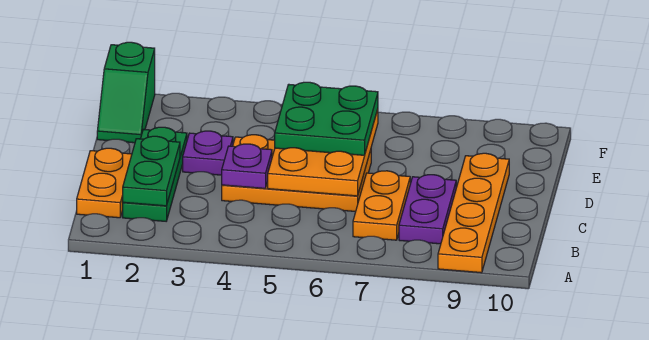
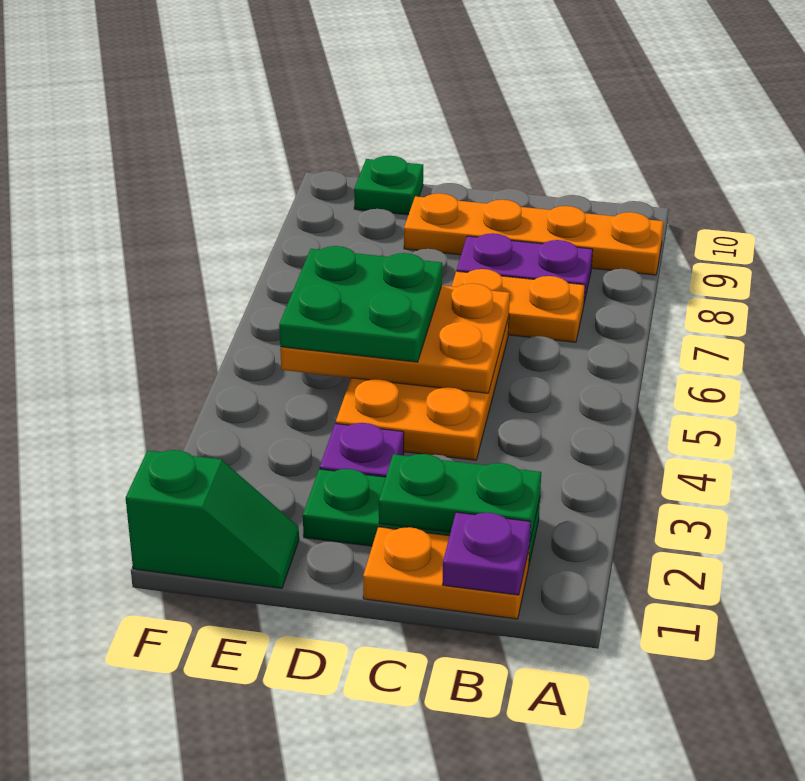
purple 1x1 plate [222,144,272,188] -> purple 1x1 plate moved to [443,512,531,595]
none -> green 1x1 plate [354,156,423,215]

